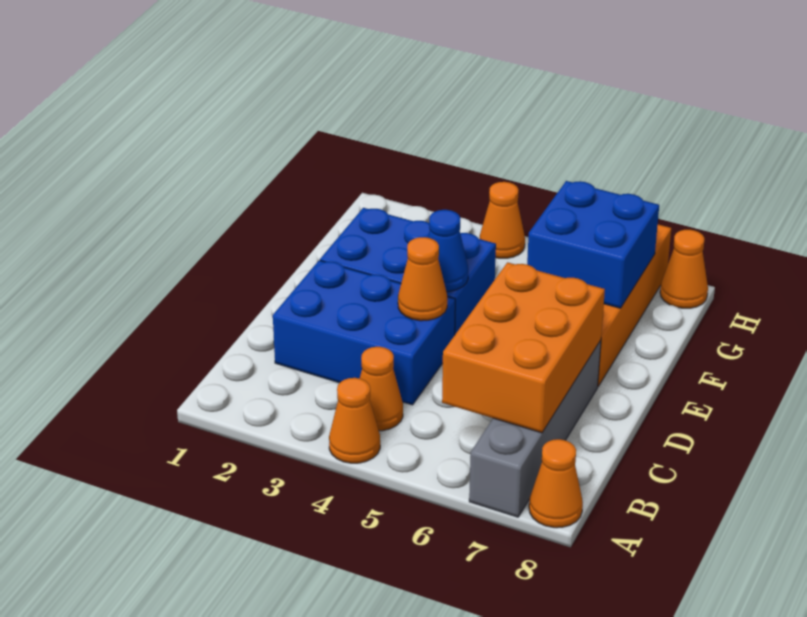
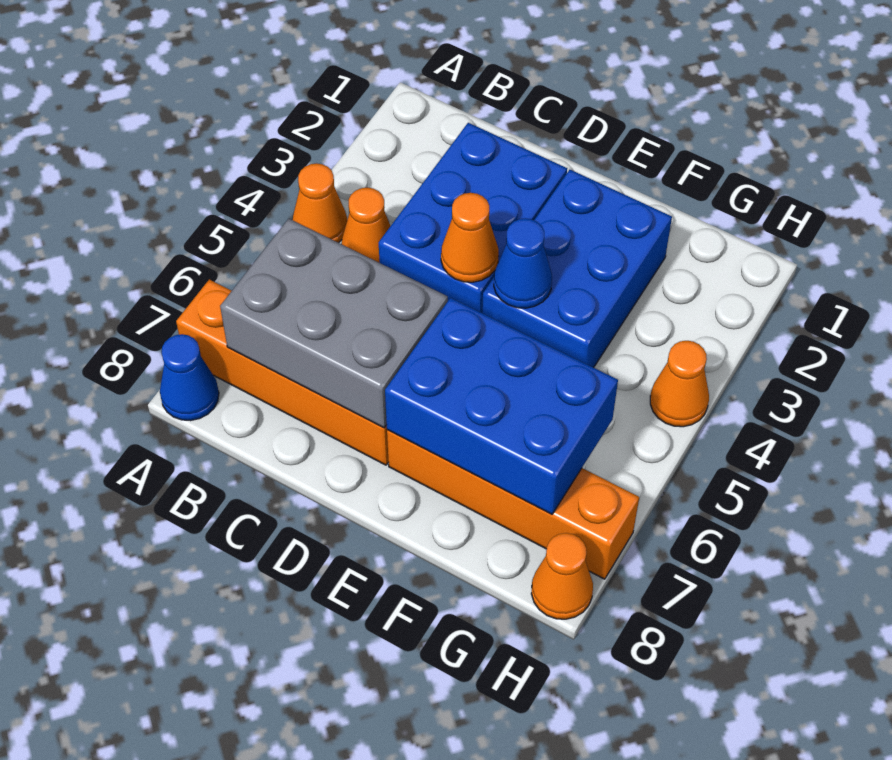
grey 1x4 brick [469,340,601,517] -> orange 1x4 brick [176,279,389,465]
orange 1x1 cone [529,439,583,528] -> blue 1x1 cone [160,334,219,421]
orange 2x3 brick [442,262,605,433] -> grey 2x3 brick [220,219,448,428]
blue 2x2 brick [527,181,659,308] -> blue 2x3 brick [385,298,618,514]

